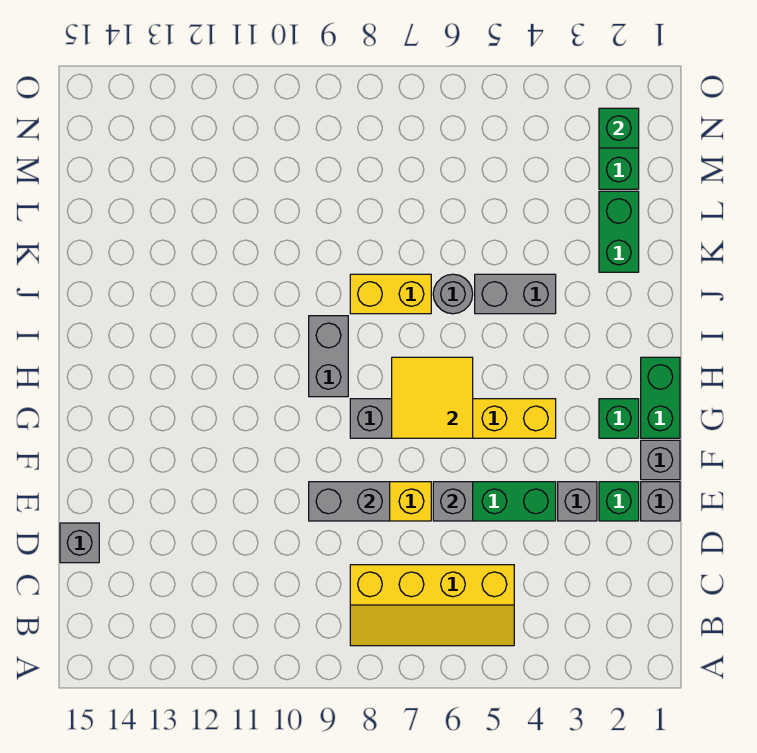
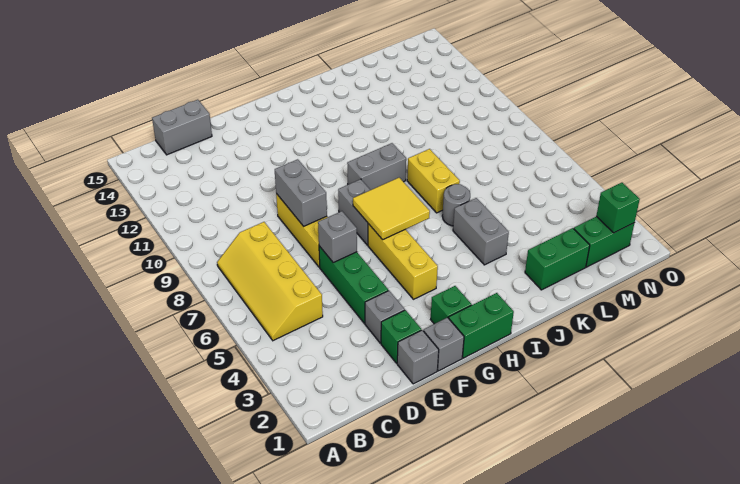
grey 1x1 brick [60,523,99,563] -> grey 1x2 brick [152,100,212,155]

